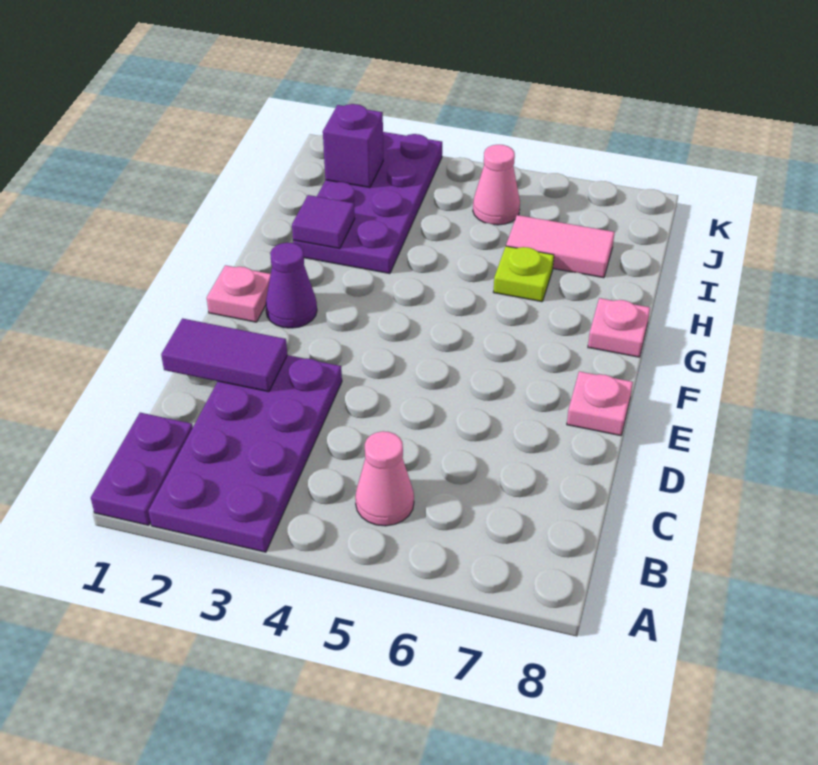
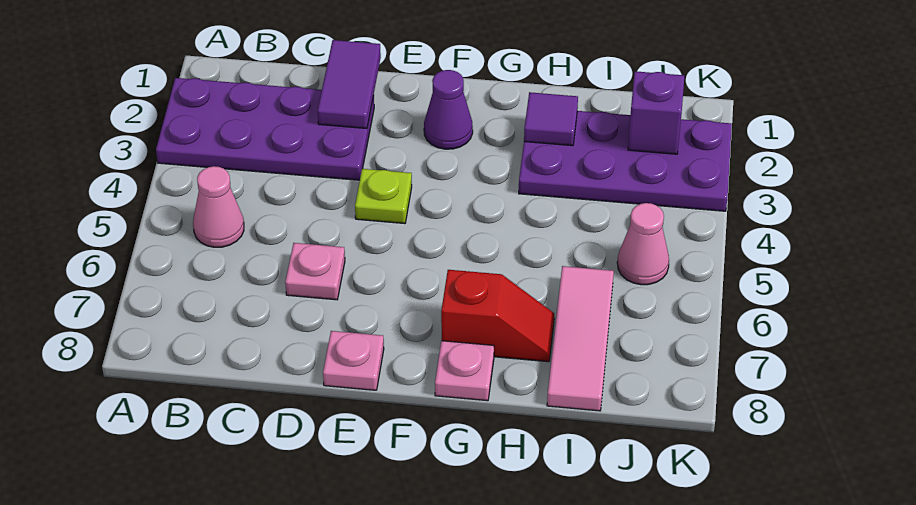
purple 1x2 plate [91,413,193,525] -> none
pink 1x1 plate [207,265,271,322] -> pink 1x1 plate moved to [285,243,345,300]
none -> red 1x2 slope [441,270,554,362]
lime 1x1 plate [494,246,554,302] -> lime 1x1 plate moved to [355,169,412,224]
pink 1x2 tile [506,215,615,278] -> pink 1x3 tile [547,266,614,411]

